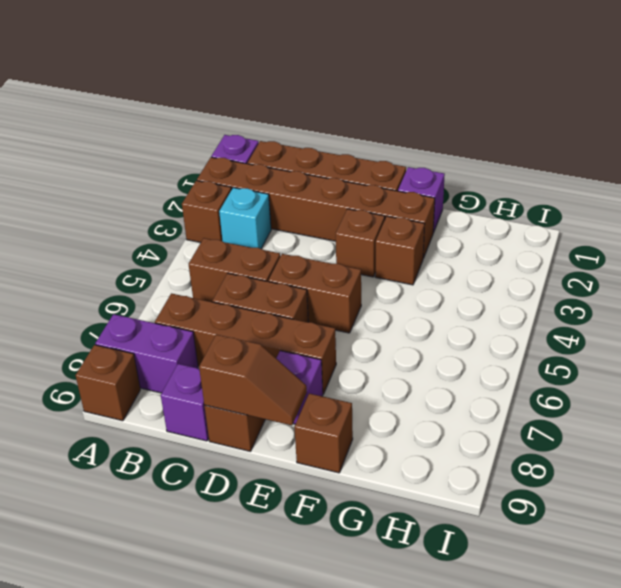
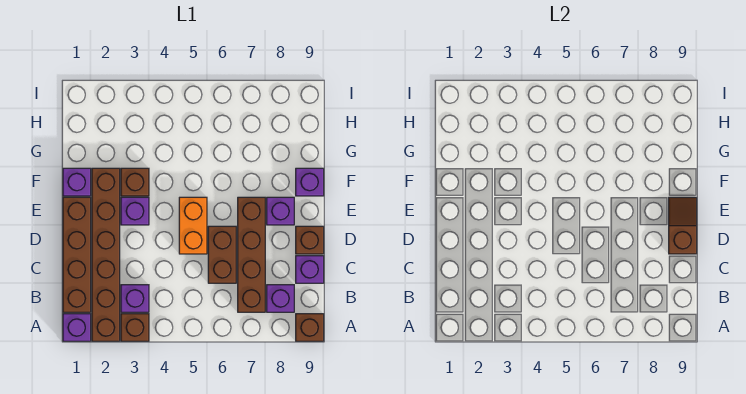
purple 1x2 brick [95,314,198,393] -> purple 1x1 brick [267,285,294,312]
cyan 1x1 brick [219,188,271,249] -> purple 1x1 brick [121,285,149,312]
brown 1x2 brick [189,238,280,302] -> none
brown 1x2 brick [268,254,361,333] -> orange 1x2 brick [179,197,207,254]
brown 1x1 brick [336,209,385,277] -> purple 1x1 brick [121,197,149,225]
brown 1x1 brick [294,393,353,473] -> purple 1x1 brick [296,168,324,196]

